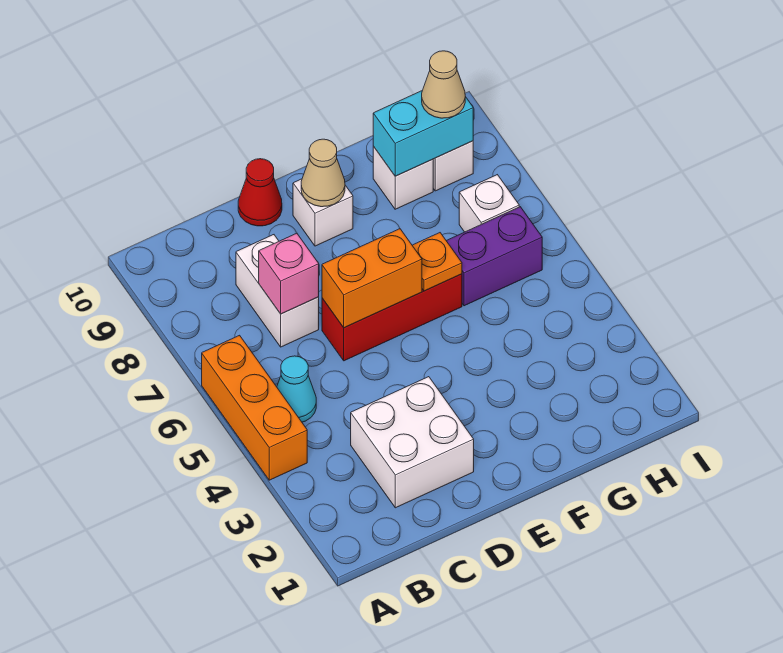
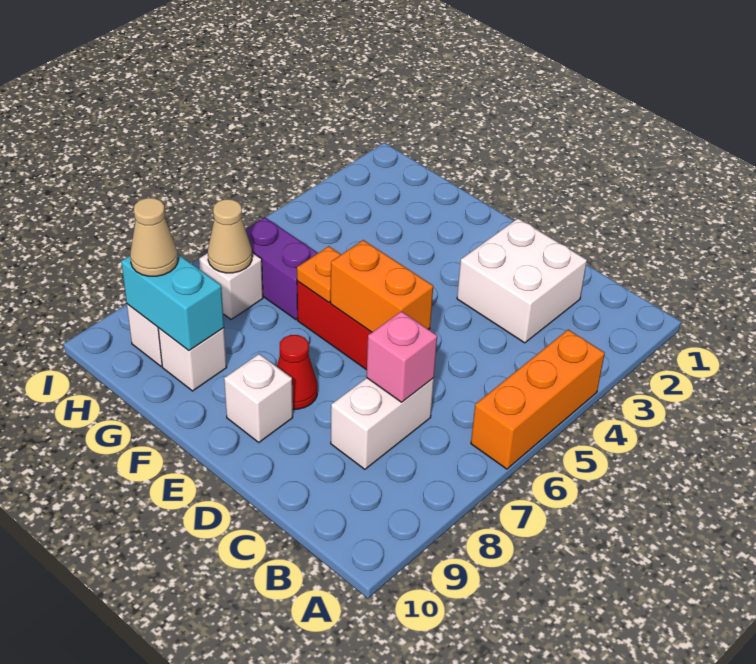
cyan 1x1 cone [277,356,316,422] -> none
red 1x1 cone [238,159,282,226] -> red 1x1 cone moved to [277,335,317,409]
tan 1x1 cone [301,139,345,207] -> tan 1x1 cone moved to [208,199,252,273]

